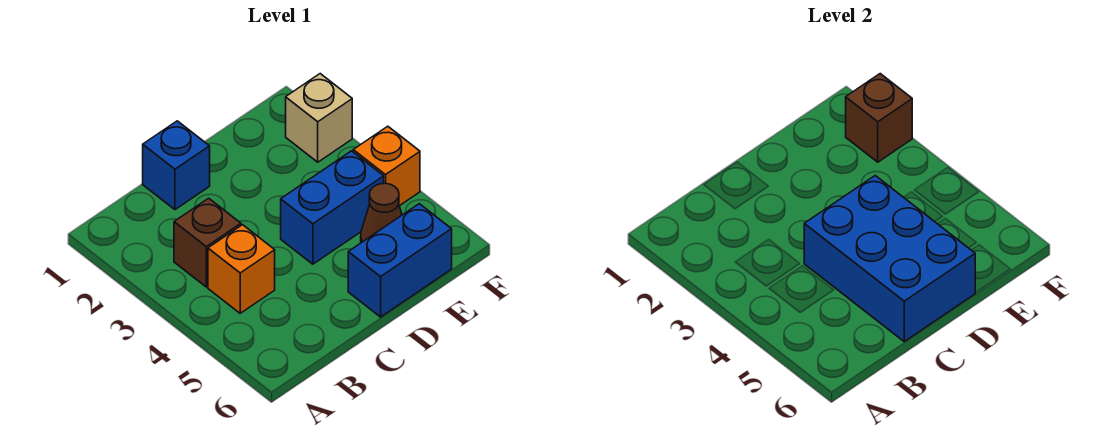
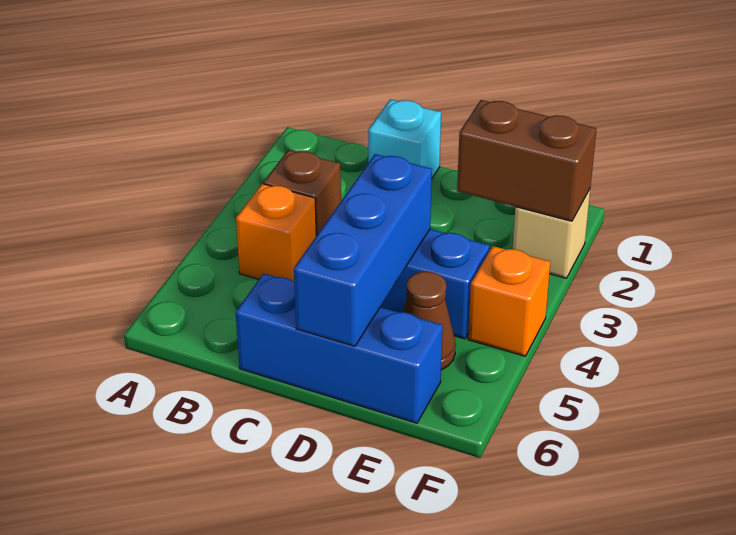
blue 1x1 brick [143,121,210,210] -> cyan 1x1 brick [368,99,441,178]
blue 2x3 brick [804,176,976,341] -> blue 1x3 brick [294,154,432,346]
blue 1x2 brick [348,204,452,317] -> blue 1x3 brick [236,274,443,423]
brown 1x1 brick [846,74,912,162] -> brown 1x2 brick [457,100,597,221]

